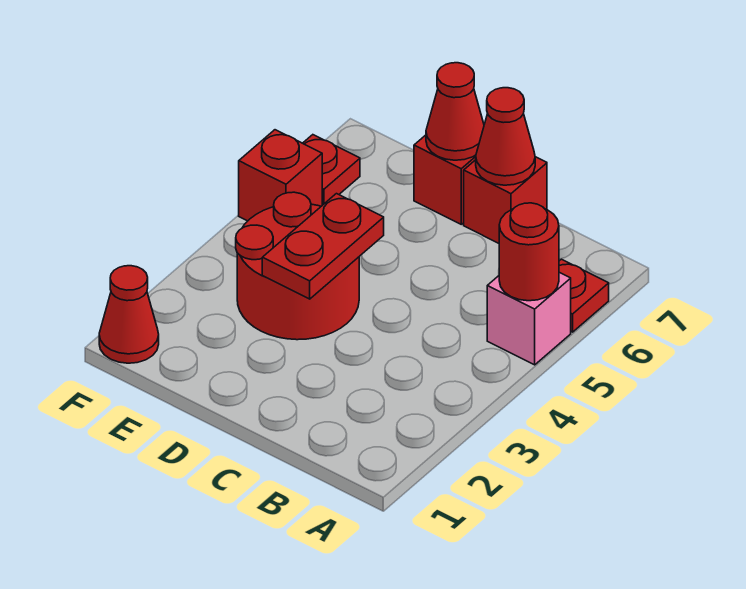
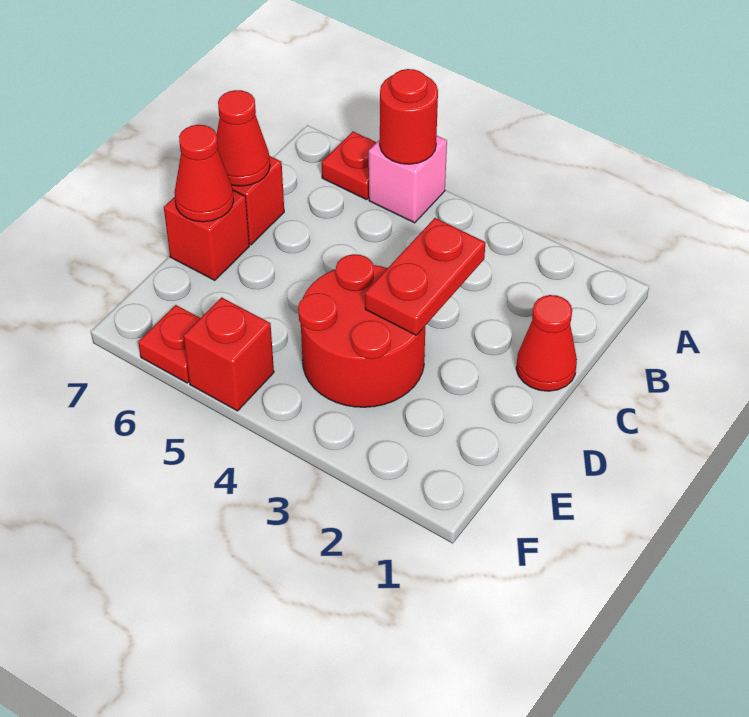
red 1x2 plate [262,194,384,299] -> red 1x2 plate turned to [365,218,486,335]
red 1x1 cone [99,266,159,363] -> red 1x1 cone moved to [516,295,577,391]

